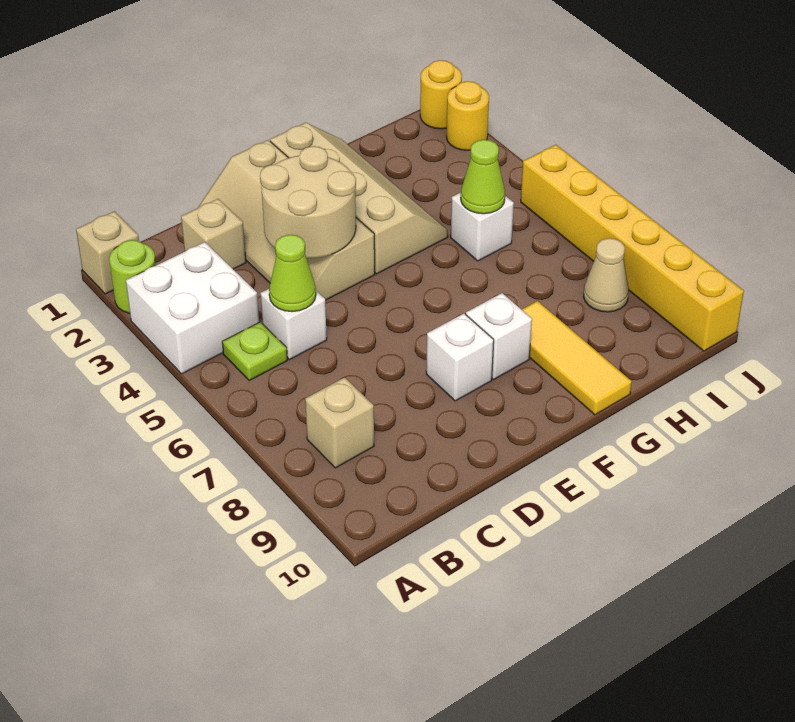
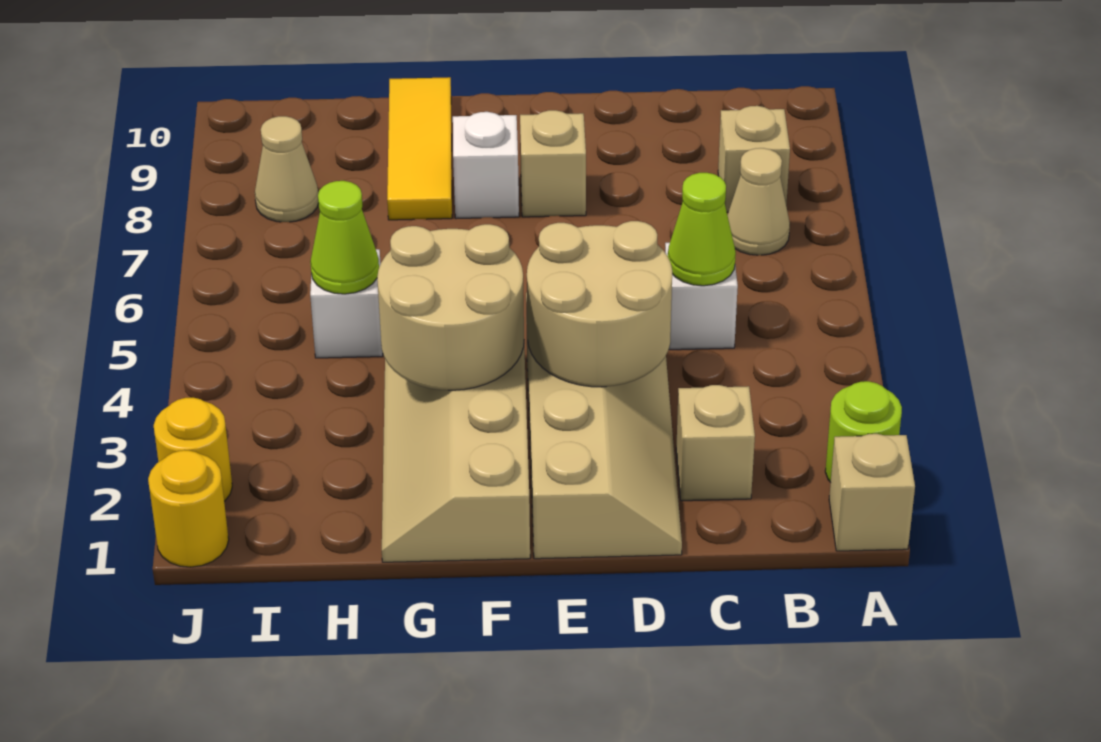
white 2x2 brick [126,242,259,374] -> none
lime 1x1 plate [222,322,287,380] -> none
none -> tan 1x1 cone [727,148,790,255]
white 1x1 brick [426,314,494,401] -> tan 1x1 brick [520,110,586,217]
none -> tan 2x2 round brick [377,224,524,390]
yellow 1x6 brick [521,145,744,351] -> none

